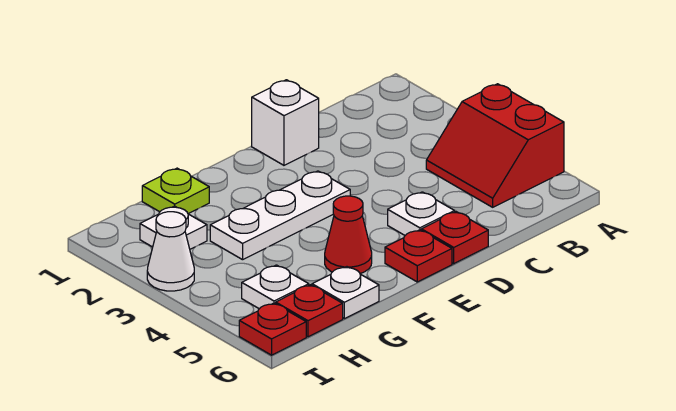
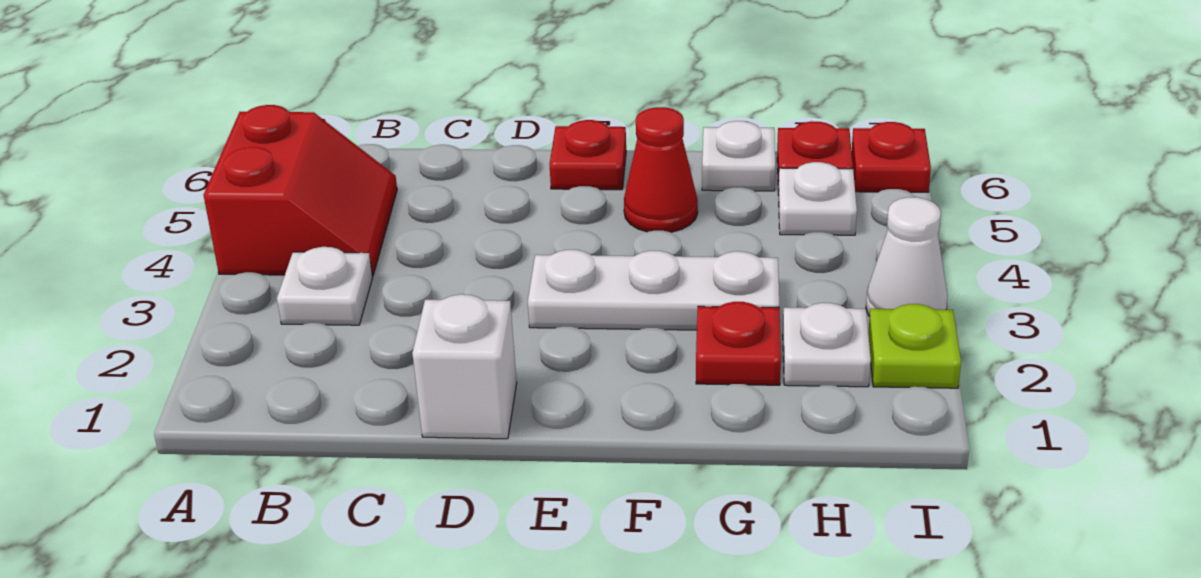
white 1x1 plate [388,192,455,235] -> white 1x1 plate moved to [277,247,373,325]
red 1x1 plate [421,212,488,264] -> red 1x1 plate moved to [696,302,781,385]
lime 1x1 plate [142,168,209,214] -> lime 1x1 plate moved to [868,304,961,388]

